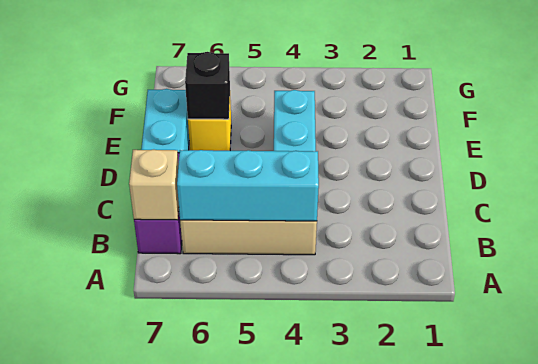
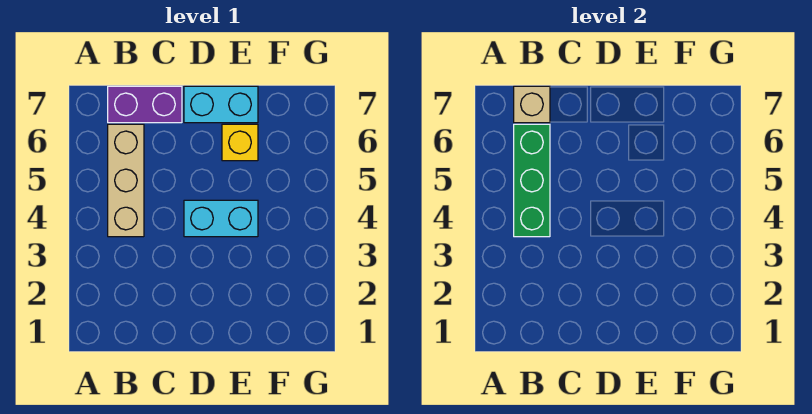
cyan 1x3 brick [177,150,319,221] -> green 1x3 brick [514,124,550,237]
black 1x1 brick [185,52,230,119] -> none

